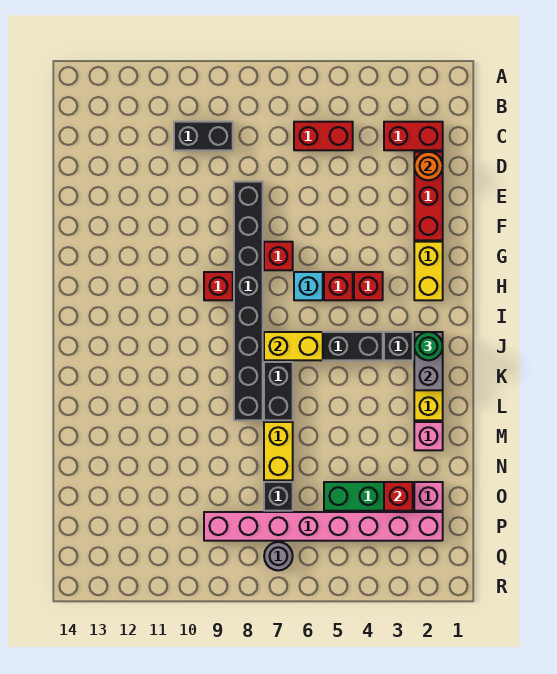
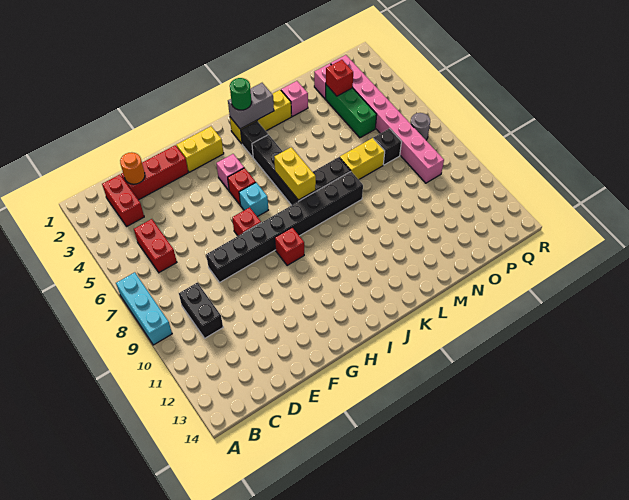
none -> cyan 1x3 brick [116,272,172,345]
red 1x1 brick [354,272,383,300] -> pink 1x1 brick [216,154,244,190]

